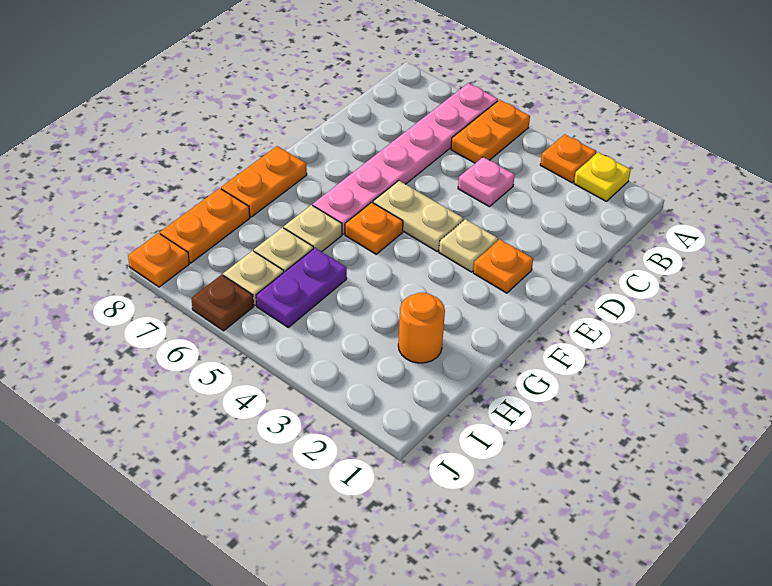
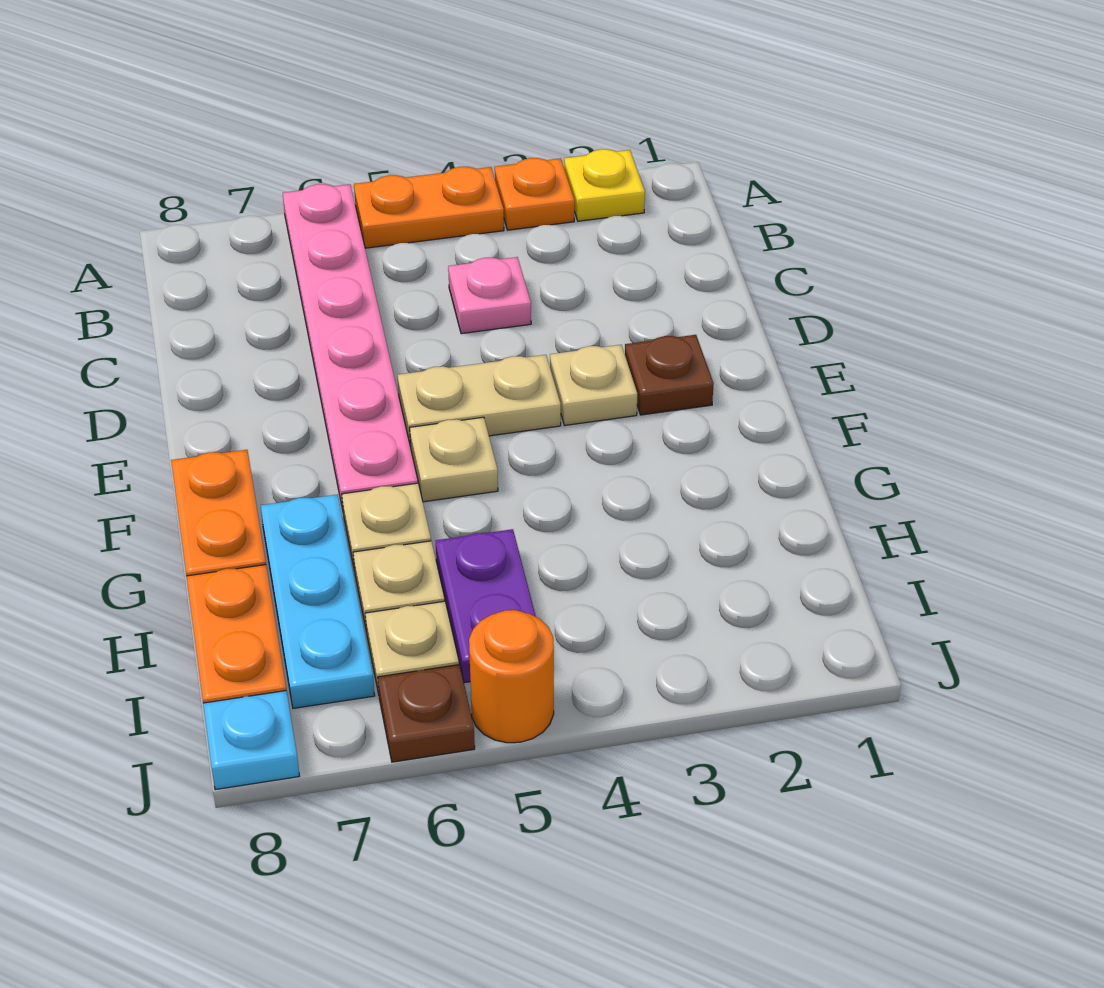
orange 1x2 plate [451,100,530,163] -> orange 1x2 plate turned to [354,167,504,248]
orange 1x1 plate [473,239,533,293] -> brown 1x1 plate [625,335,714,415]
orange 1x1 plate [345,202,403,254] -> tan 1x1 plate [410,417,498,502]
none -> cyan 1x3 plate [261,494,375,708]
orange 1x1 round brick [398,292,445,363] -> orange 1x1 round brick moved to [469,610,554,743]
orange 1x1 plate [128,233,189,287] -> cyan 1x1 plate [203,691,299,790]

